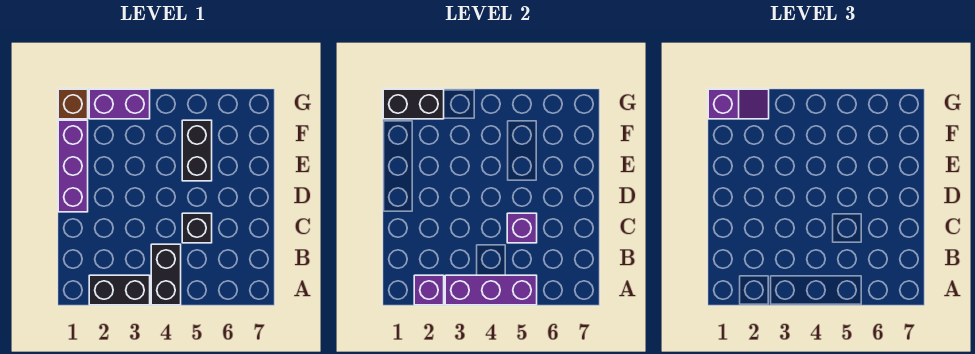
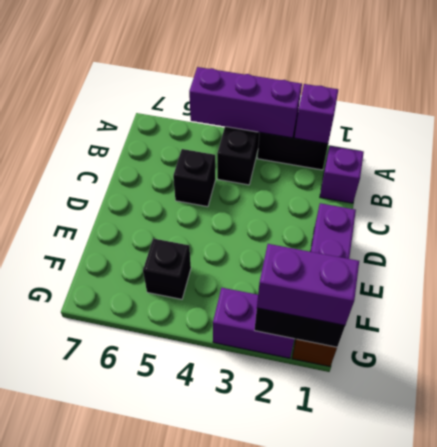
purple 1x1 brick [507,213,537,243] -> purple 1x1 brick moved to [320,146,364,203]
black 1x2 brick [182,120,212,181] -> black 1x1 brick [143,238,191,299]
purple 1x2 slope [708,89,769,119] -> purple 1x2 brick [257,244,359,325]

